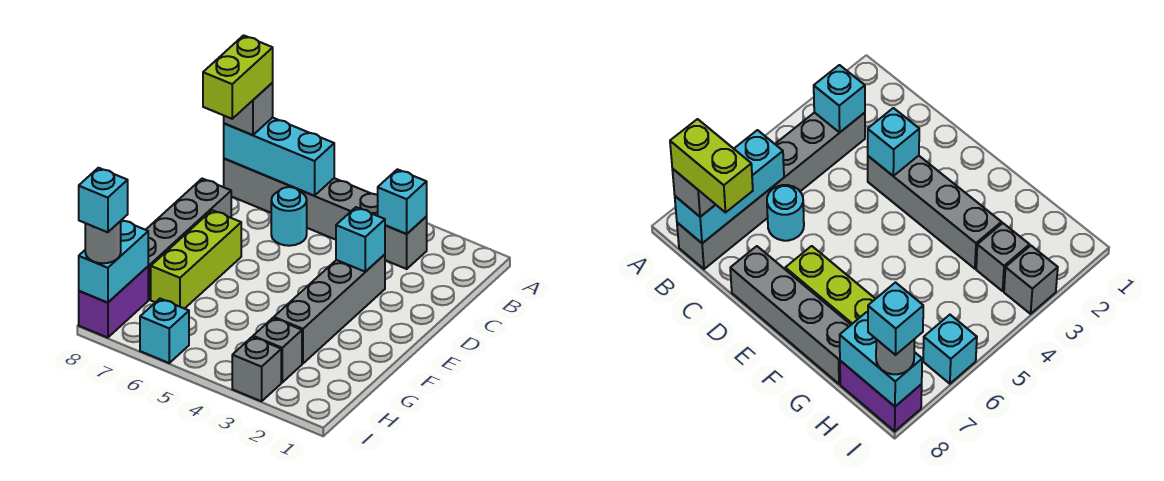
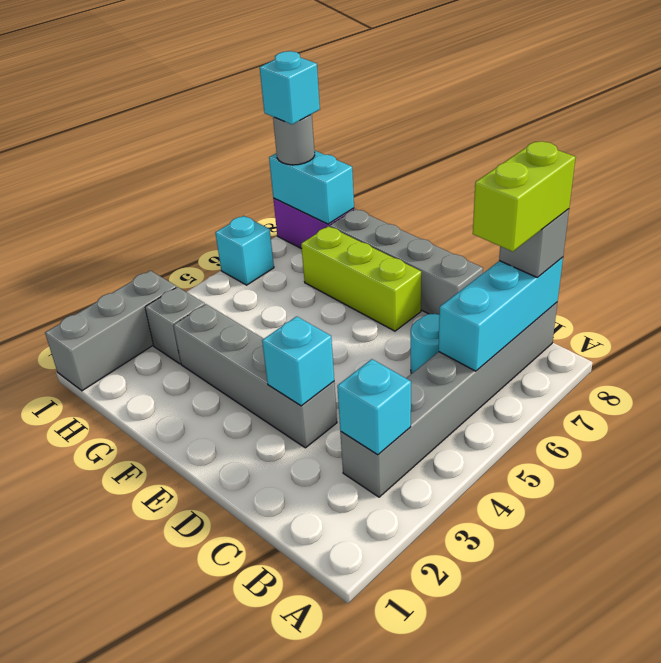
lime 1x2 brick [203,35,273,119] -> lime 1x2 brick turned to [473,141,576,252]
grey 1x1 brick [232,337,281,401] -> grey 1x3 brick [45,271,176,391]

